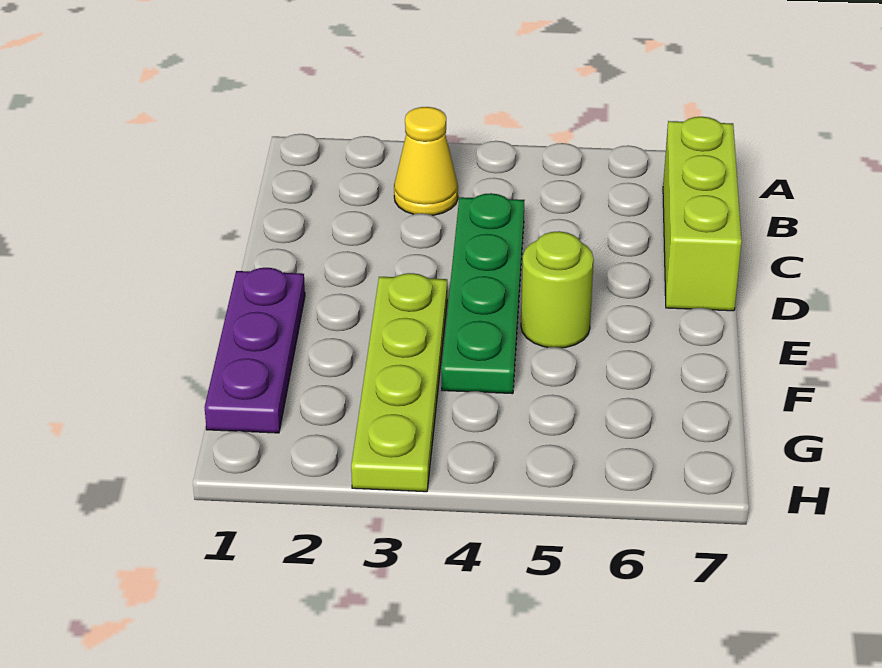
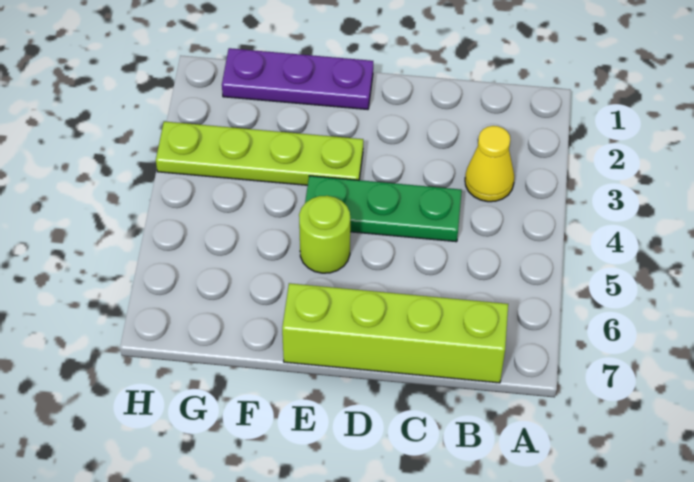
lime 1x3 brick [663,117,742,311] -> lime 1x4 brick [282,283,508,383]
green 1x4 plate [442,193,525,394] -> green 1x3 plate [305,176,462,242]

